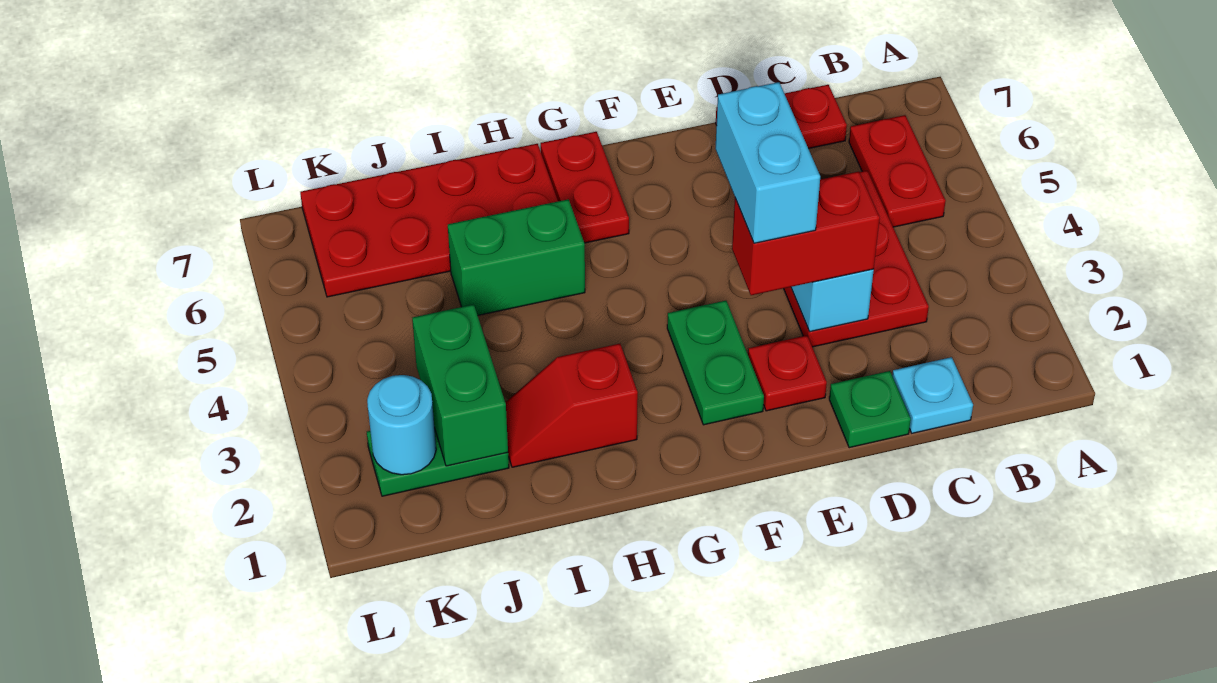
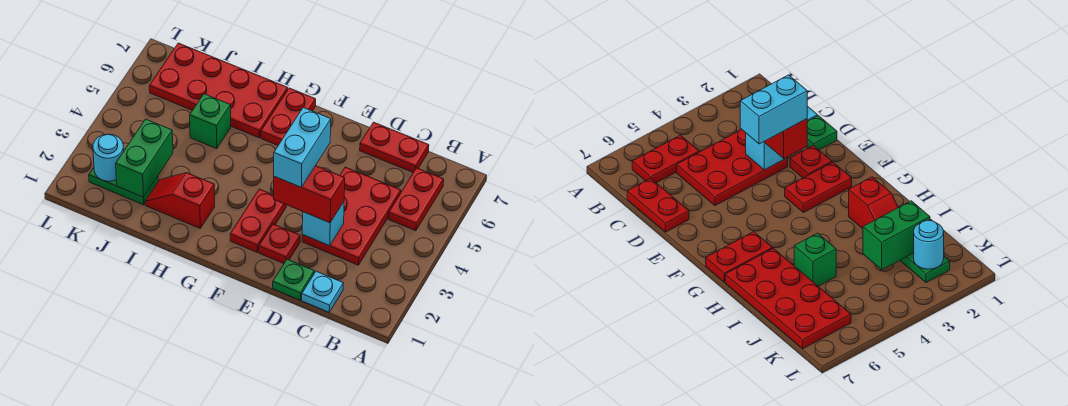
green 1x2 plate [667,301,764,425] -> red 1x2 plate [230,189,286,252]
green 1x2 brick [448,199,585,315] -> green 1x1 brick [190,94,231,149]

